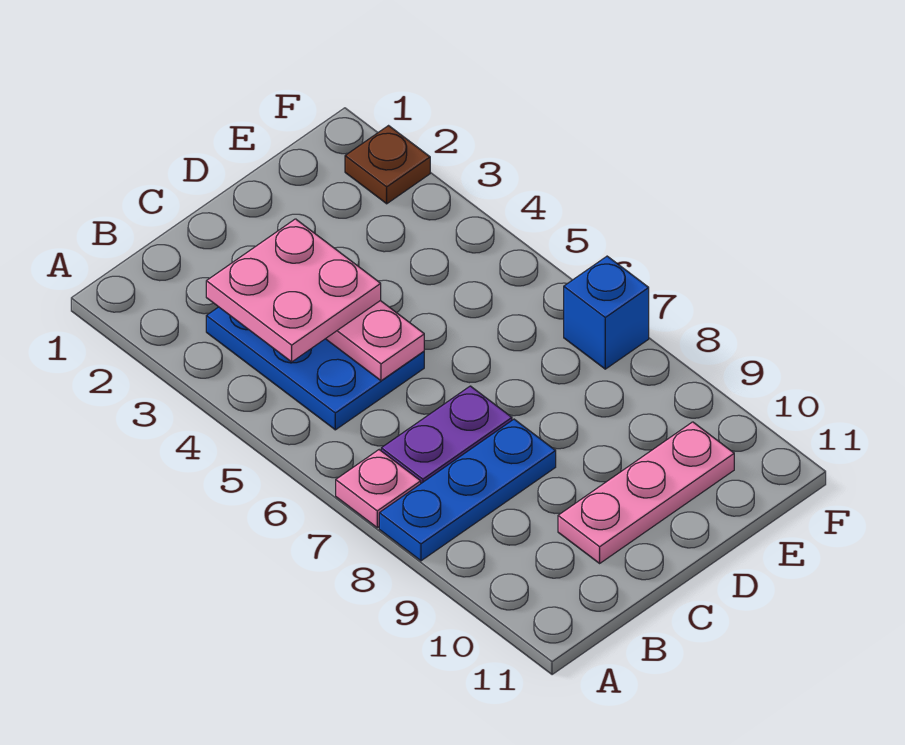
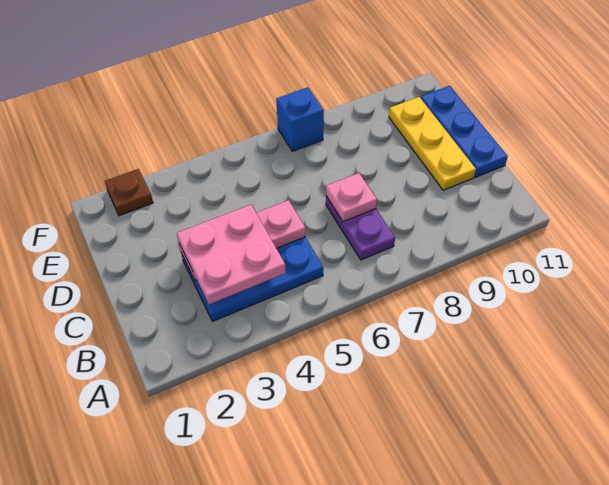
pink 1x1 plate [336,450,421,528] -> pink 1x1 plate moved to [326,173,377,222]
blue 1x3 plate [379,419,556,561] -> blue 1x3 plate moved to [421,86,508,177]
pink 1x3 plate [558,422,734,563] -> yellow 1x3 plate [389,97,476,190]

